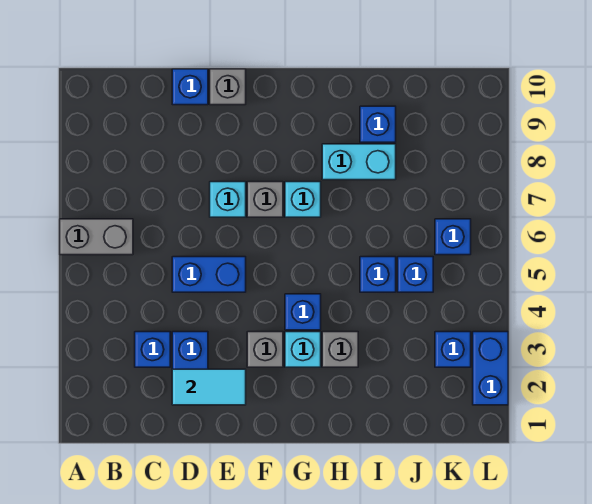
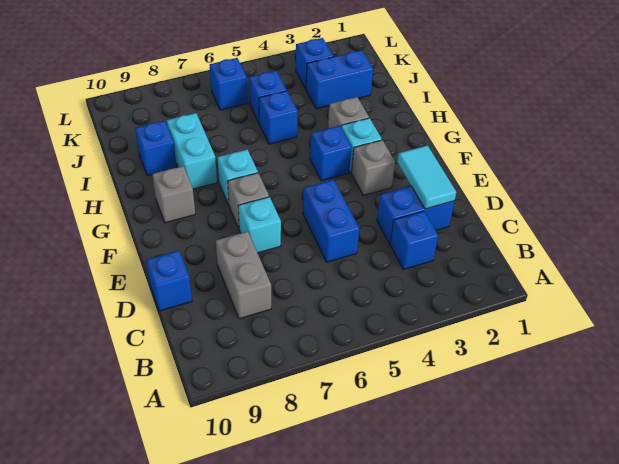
grey 1x2 brick [60,219,133,255] -> grey 1x2 brick moved to [216,231,271,319]
grey 1x1 brick [210,69,246,105] -> grey 1x1 brick moved to [152,166,195,223]
blue 1x2 brick [473,332,508,405] -> blue 1x2 brick moved to [306,50,373,109]

